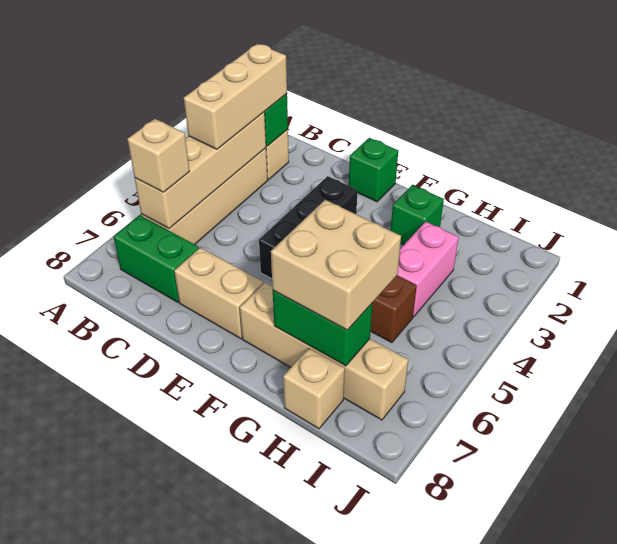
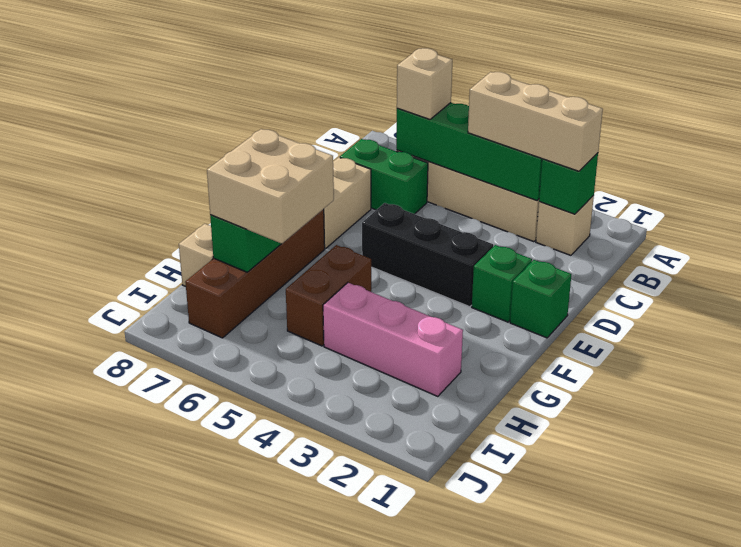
tan 1x4 brick [135,112,266,229] -> green 1x4 brick [396,103,542,200]
green 1x2 brick [114,215,199,302] -> green 1x2 brick turned to [340,139,428,214]
tan 1x4 brick [240,283,408,420] -> brown 1x4 brick [185,209,325,338]
green 1x1 brick [391,185,444,245] -> green 1x1 brick moved to [472,245,532,322]
pink 1x2 brick [397,222,459,317] -> pink 1x3 brick [323,283,463,396]

